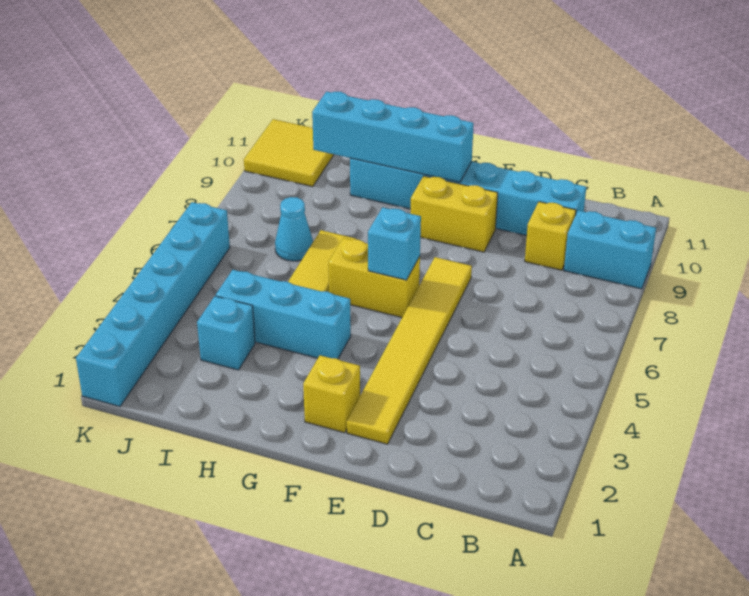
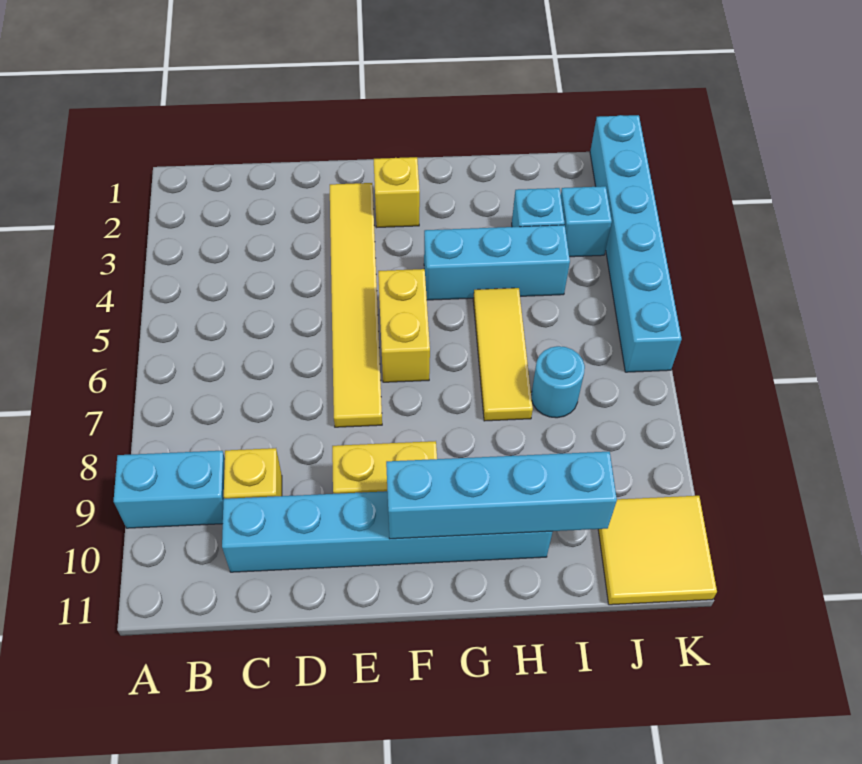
yellow 1x2 brick [328,238,420,317] -> yellow 1x2 brick turned to [378,269,430,382]
cyan 1x1 brick [368,207,421,280] -> cyan 1x1 brick moved to [561,186,612,257]
cyan 1x1 cone [275,197,313,261] -> cyan 1x1 round brick [531,346,585,418]

